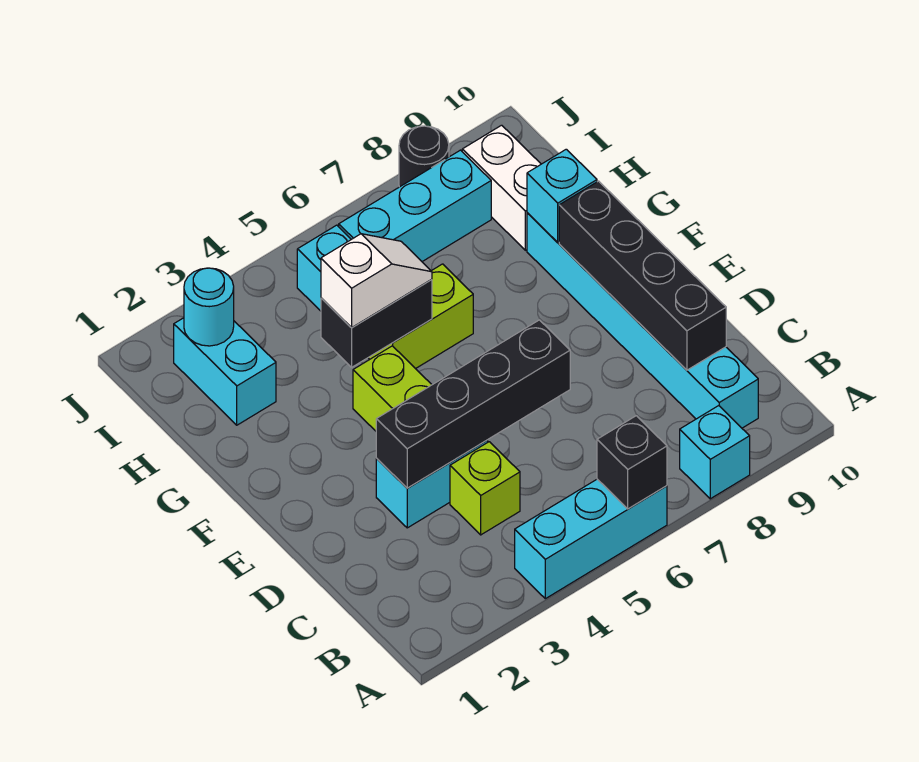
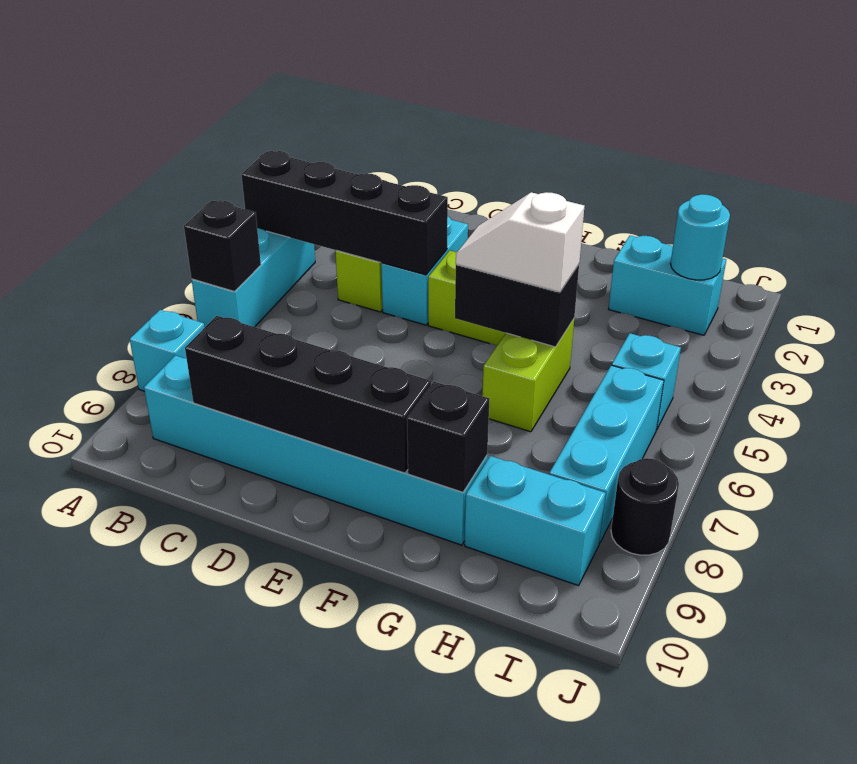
black 1x4 brick [376,320,570,488] -> black 1x4 brick turned to [241,151,448,275]
black 1x2 brick [321,280,432,367] -> black 1x2 brick turned to [455,264,579,347]
white 1x2 slope [321,234,432,328] -> white 1x2 slope turned to [456,192,584,292]
cyan 1x1 brick [527,149,597,242] -> black 1x1 brick [407,382,490,492]
white 1x2 brick [462,125,541,250] -> cyan 1x2 brick [465,456,605,586]

